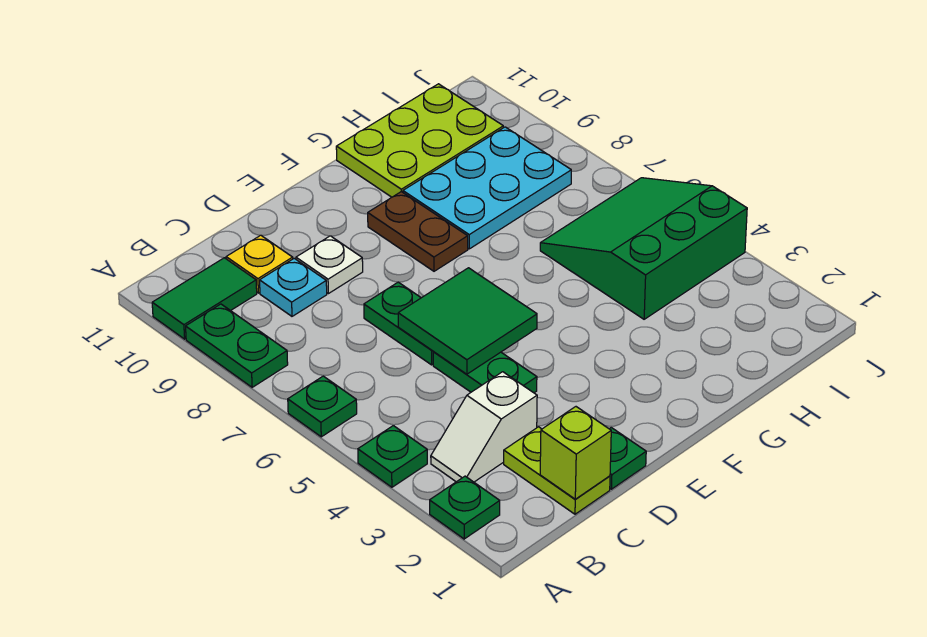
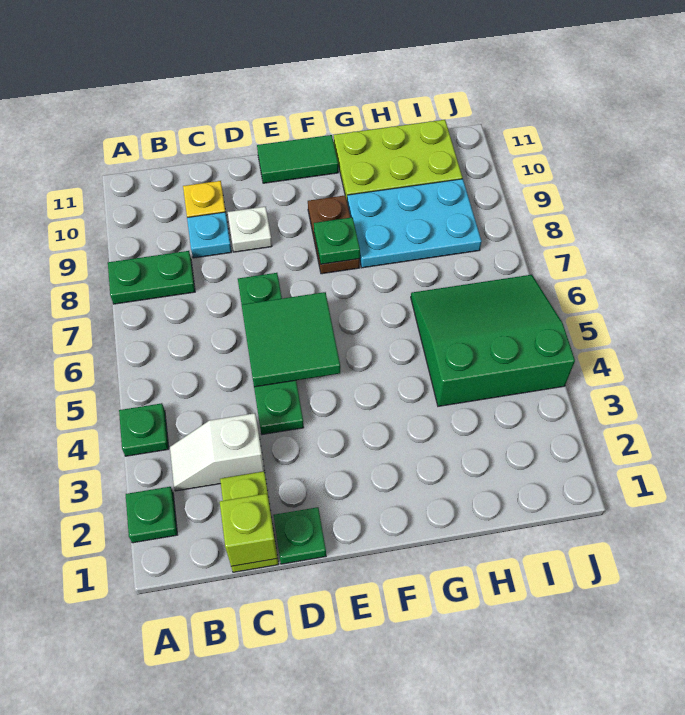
green 1x1 plate [288,376,357,437] -> green 1x1 plate moved to [314,217,360,264]
green 1x2 plate [186,304,288,387] -> green 1x2 plate turned to [108,251,195,304]
green 1x2 tile [152,258,257,339] -> green 1x2 tile moved to [257,135,338,183]

